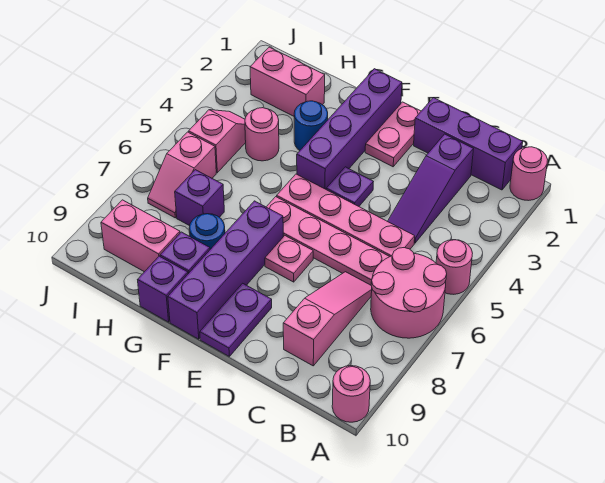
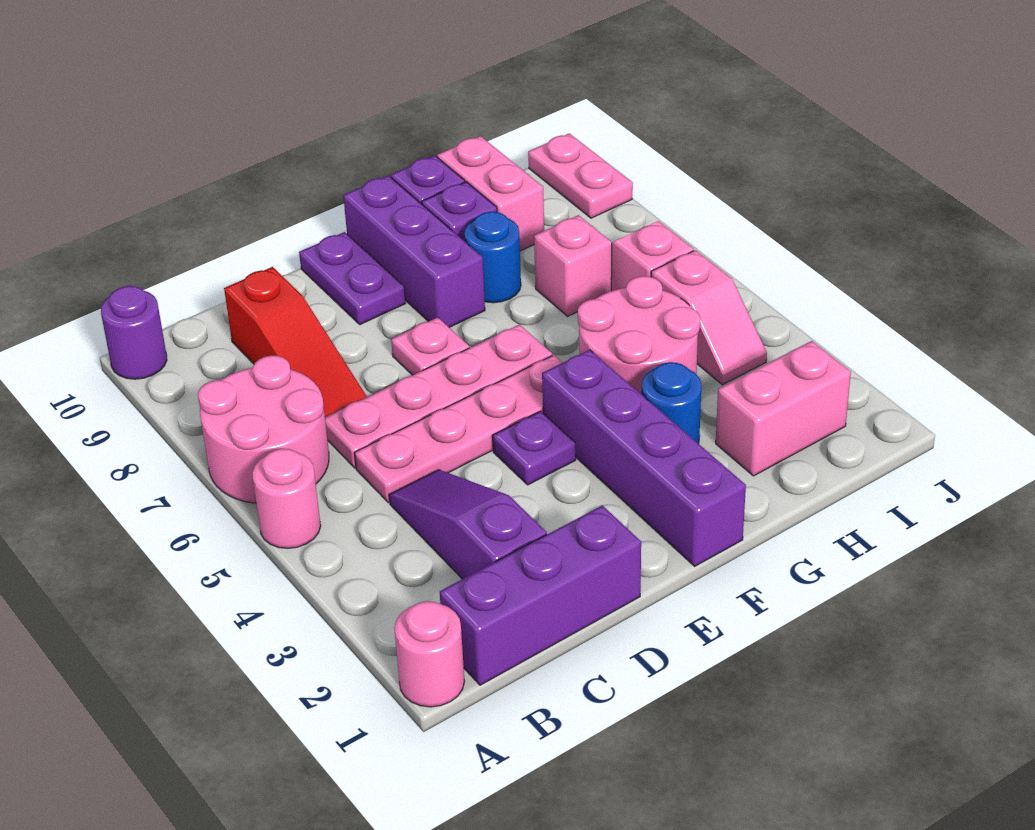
pink 1x1 round brick [332,366,370,422] -> purple 1x1 round brick [101,286,167,379]
pink 1x3 slope [283,272,372,366] -> red 1x3 slope [224,267,367,417]
pink 1x2 plate [365,102,421,167] -> pink 1x2 plate moved to [528,134,633,218]
purple 1x4 brick [168,201,283,339] -> purple 1x3 brick [343,176,485,327]
pink 1x1 round brick [245,108,279,161] -> pink 2x2 round brick [578,276,700,394]
purple 1x1 brick [175,170,224,226] -> pink 1x1 brick [534,215,612,316]
pink 1x2 brick [101,200,180,272] -> pink 1x2 brick turned to [437,136,544,251]

